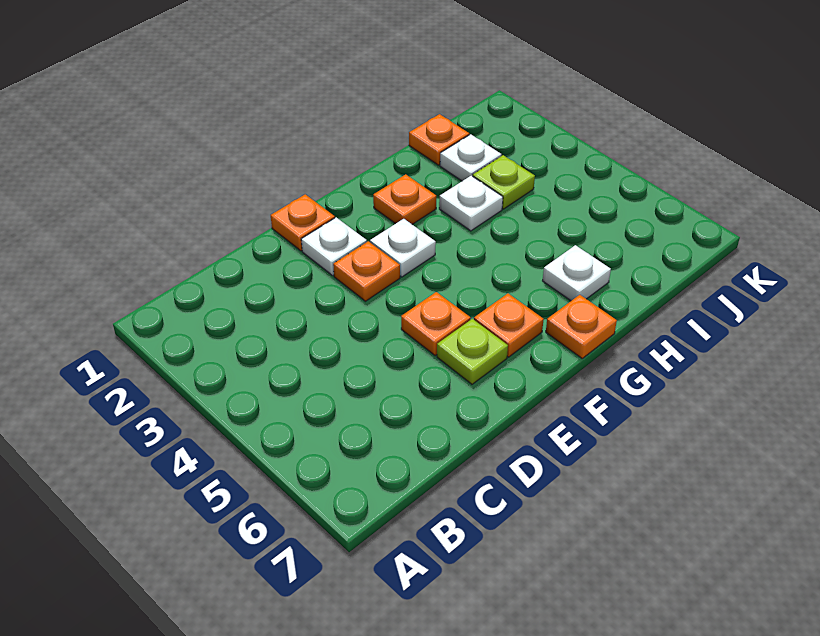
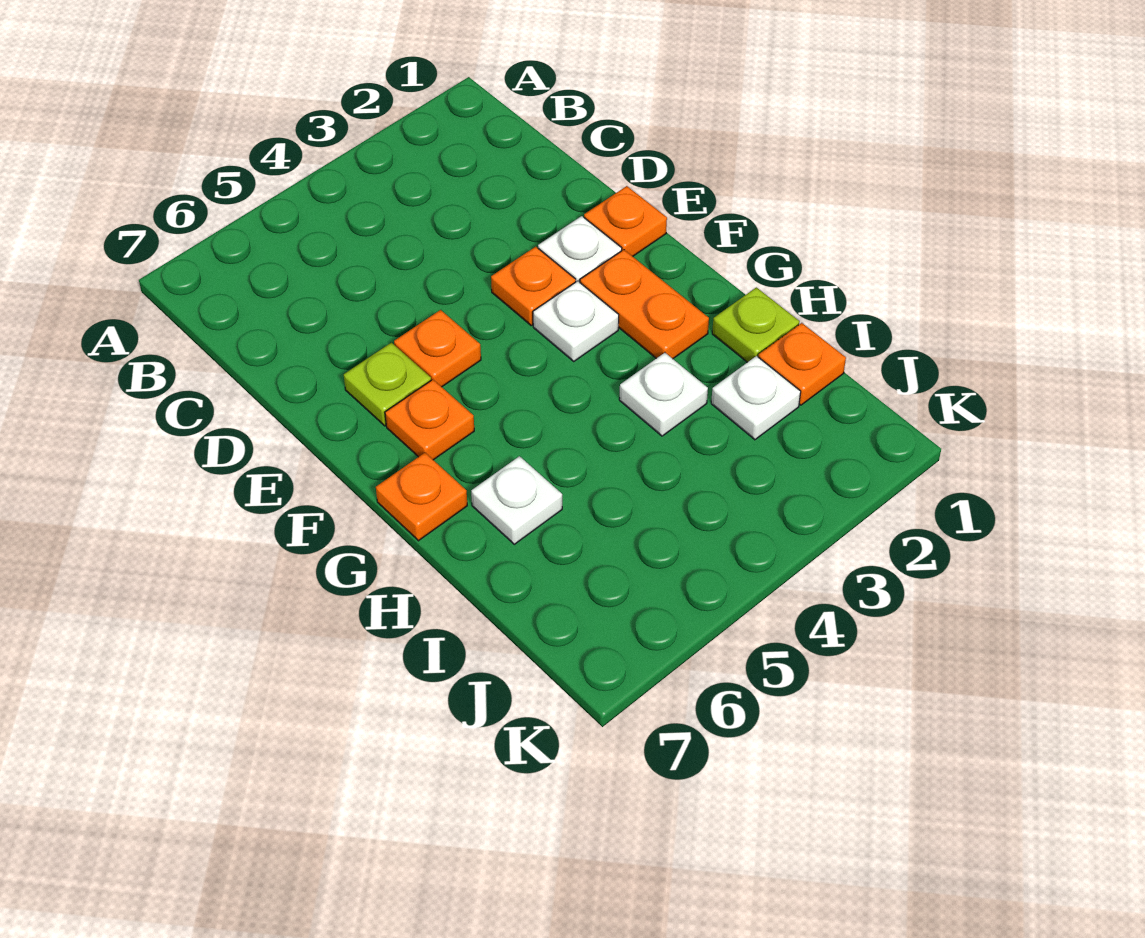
orange 1x1 plate [373,174,436,225] -> orange 1x2 plate [580,250,709,359]
lime 1x1 plate [473,155,535,209] -> lime 1x1 plate moved to [712,287,800,362]

